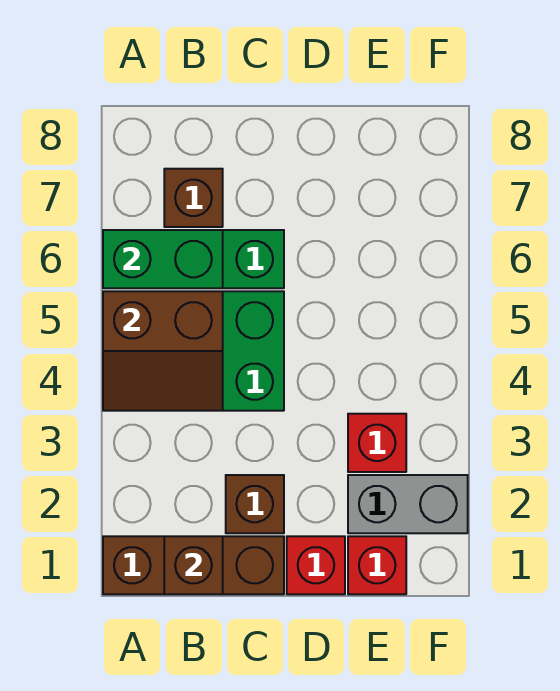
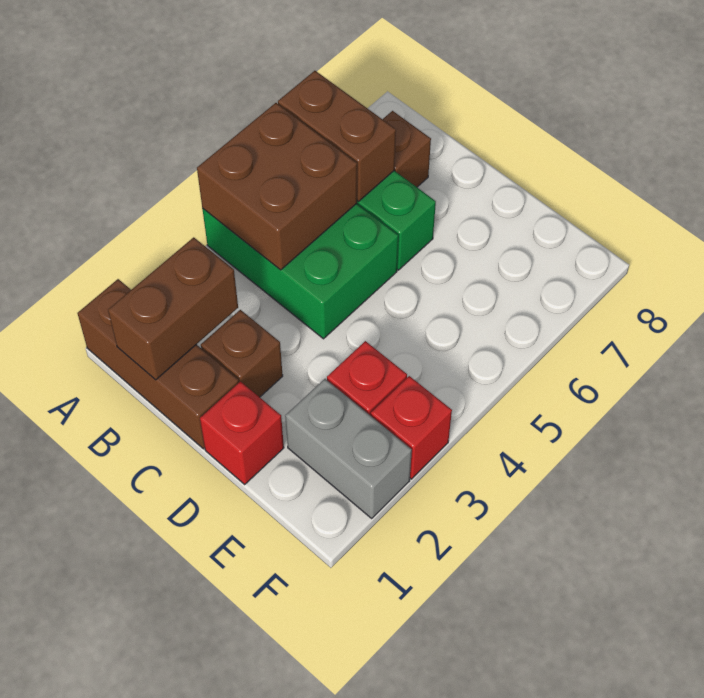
brown 2x2 slope [103,291,223,411] -> brown 2x2 brick [197,103,357,270]
green 1x2 brick [103,230,223,288] -> brown 1x2 brick [278,71,396,201]
brown 1x1 brick [164,536,223,594] -> brown 1x2 brick [108,237,238,380]
red 1x1 brick [348,536,406,594] -> red 1x1 brick moved to [371,376,452,479]

